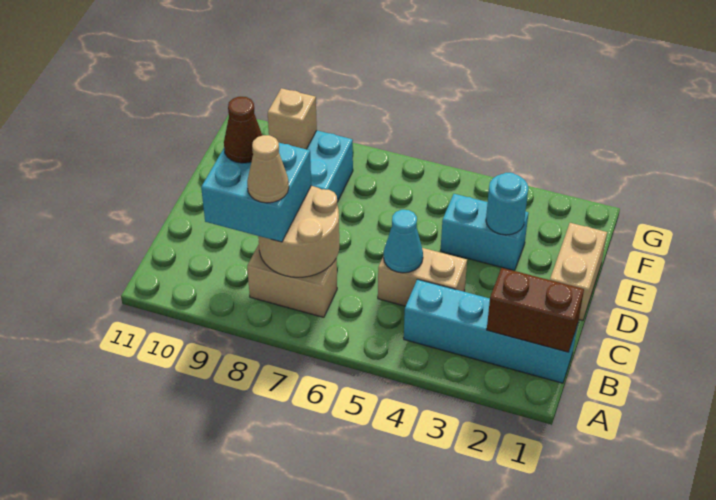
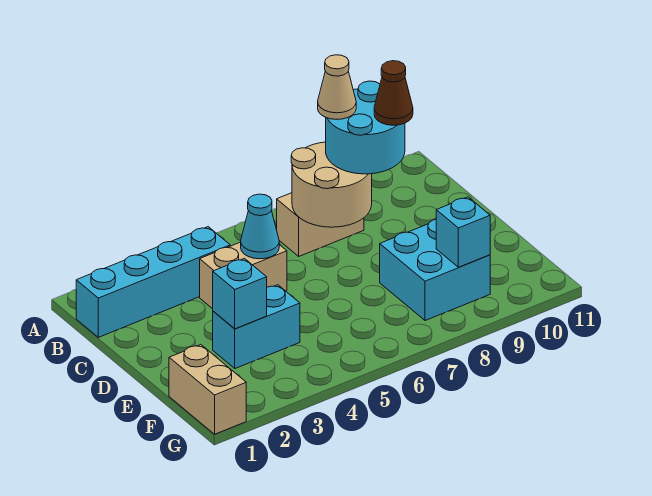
brown 1x2 brick [487,268,584,352] -> none
cyan 2x2 brick [201,143,311,242] -> cyan 2x2 round brick [326,81,405,174]
tan 1x2 brick [550,223,607,321] -> tan 1x2 brick moved to [169,345,246,434]
cyan 1x1 round brick [486,173,528,235] -> cyan 1x1 brick [213,258,267,329]
tan 1x1 brick [268,88,317,149] -> cyan 1x1 brick [436,197,490,267]

